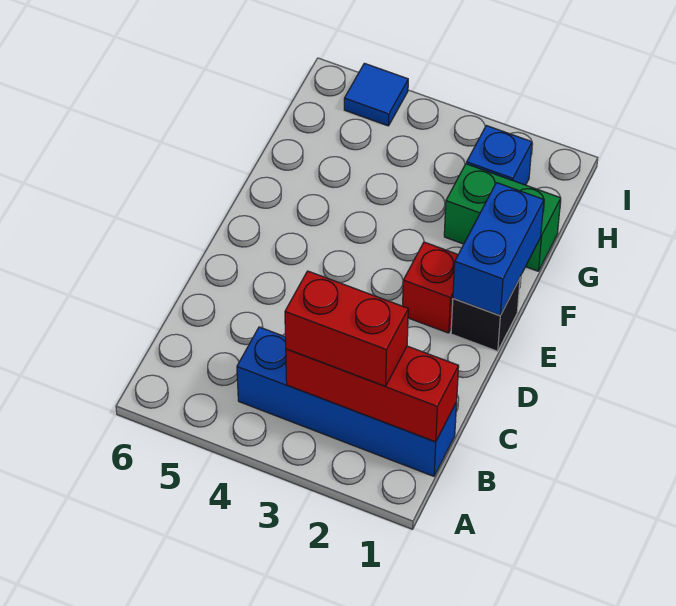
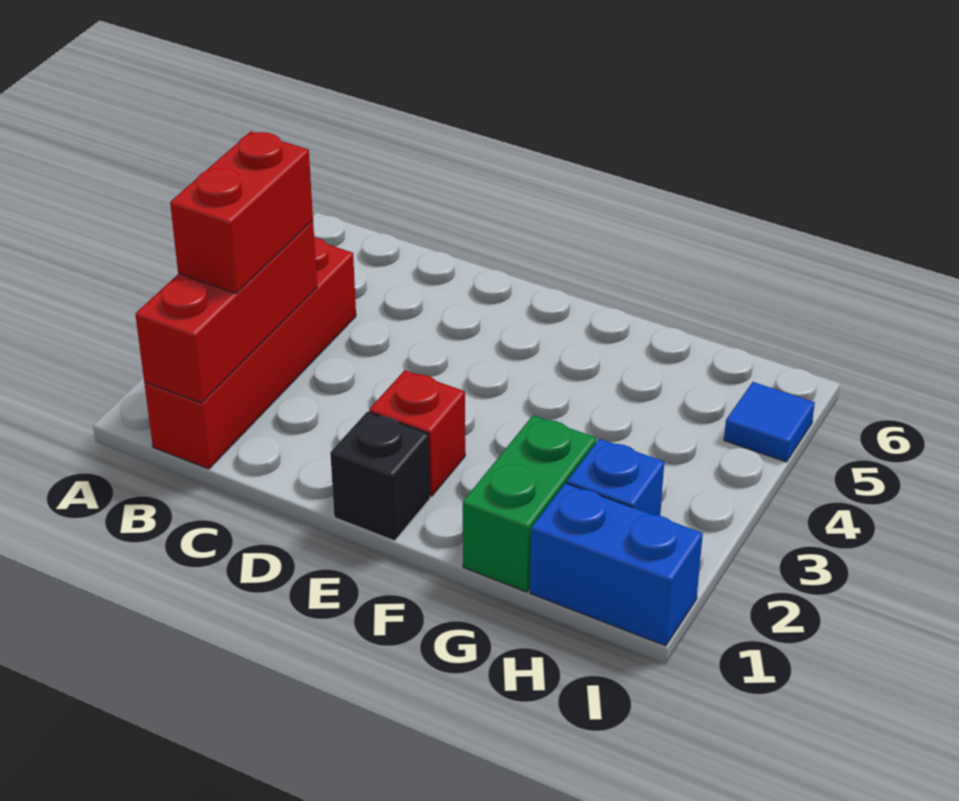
blue 1x4 brick [237,327,457,476] -> red 1x4 brick [144,237,356,469]
blue 1x2 brick [453,183,544,315] -> blue 1x2 brick moved to [530,483,703,646]

